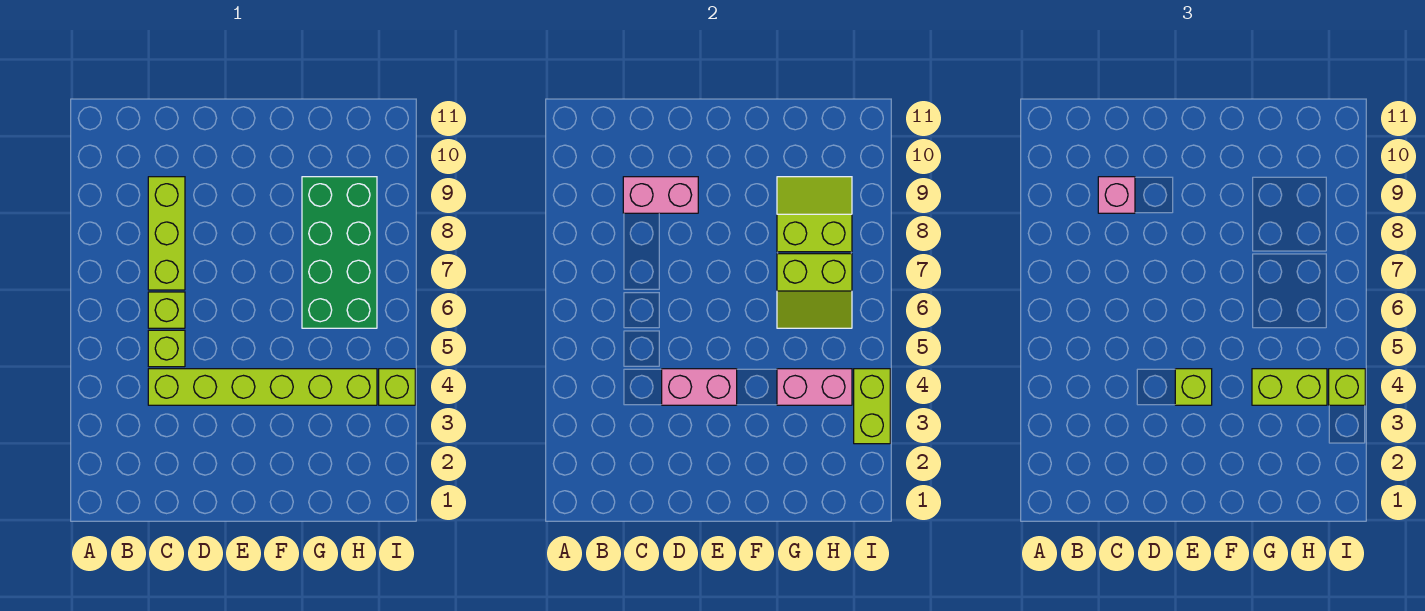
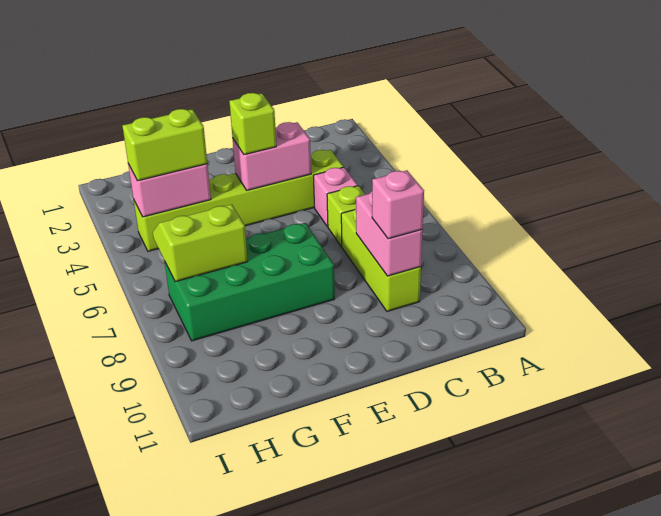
lime 1x1 brick [148,330,185,367] -> pink 1x1 brick [313,167,358,227]
pink 1x2 brick [623,177,698,213] -> pink 1x2 brick turned to [356,192,423,276]
green 2x4 brick [302,177,377,328] -> green 2x4 brick turned to [165,223,335,341]
lime 2x2 slope [777,177,852,252] -> none
lime 1x2 brick [854,369,890,444] -> none
lime 1x1 brick [379,369,415,405] -> none
lime 1x1 brick [1329,369,1365,405] -> none

